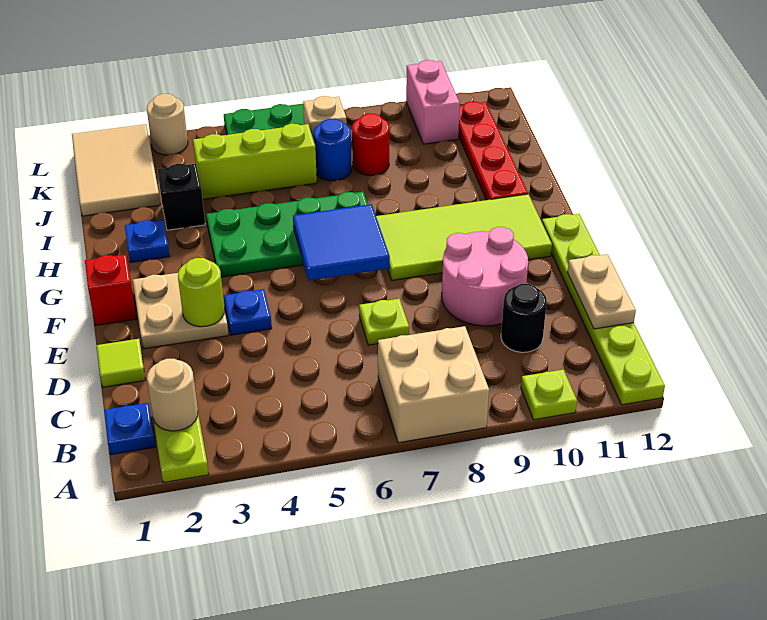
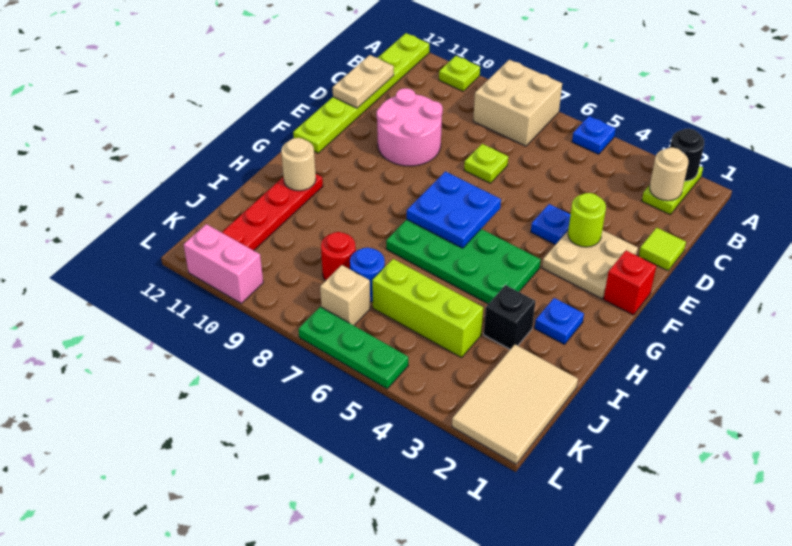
blue 1x1 plate [104,403,155,455] -> blue 1x1 plate moved to [572,116,616,154]
black 1x1 round brick [501,284,547,352] -> black 1x1 round brick moved to [670,128,704,181]
blue 2x2 tile [293,204,390,281] -> blue 2x2 plate [407,171,501,248]
lime 2x4 tile [376,194,552,280] -> none
pink 1x2 brick [406,60,460,144] -> pink 1x2 brick turned to [184,224,263,303]
tan 1x1 round brick [147,94,188,155] -> tan 1x1 round brick moved to [281,138,316,191]

